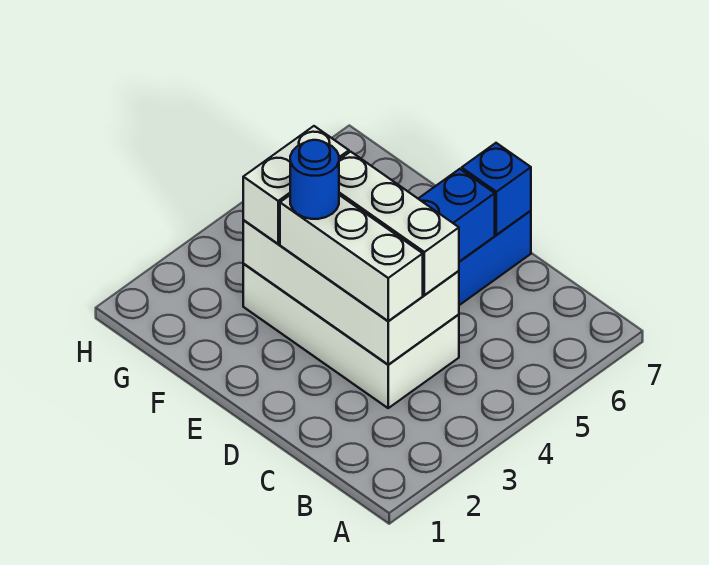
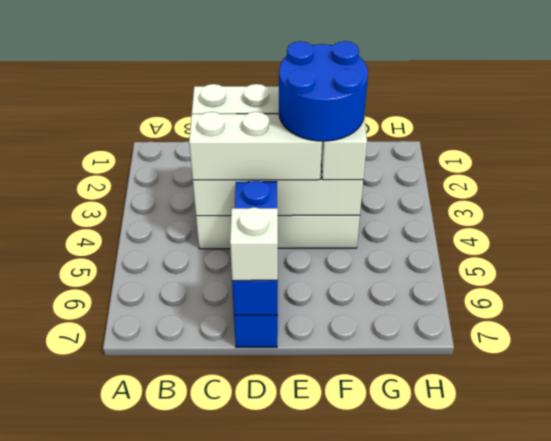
none -> white 1x1 brick [230,207,278,281]
blue 1x1 round brick [290,140,339,219] -> blue 2x2 round brick [279,41,368,141]

